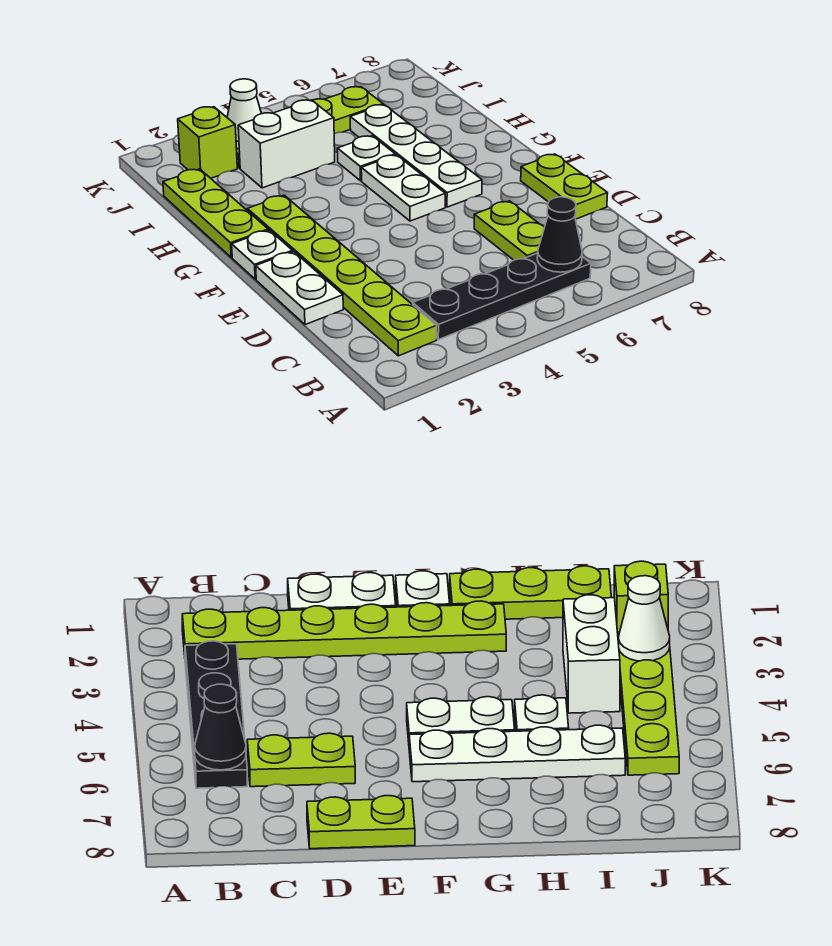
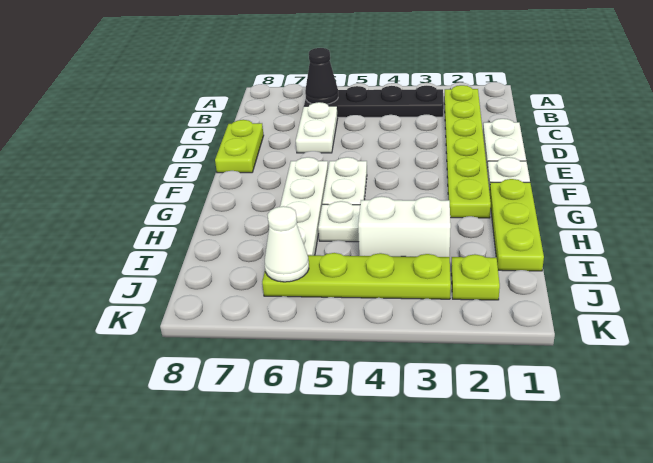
lime 1x2 plate [474,201,544,260] -> white 1x2 plate [296,102,338,153]
lime 1x1 brick [178,107,237,178] -> lime 1x1 plate [451,254,500,300]
white 1x1 cone [227,79,261,149] -> white 1x1 cone moved to [265,206,309,282]

